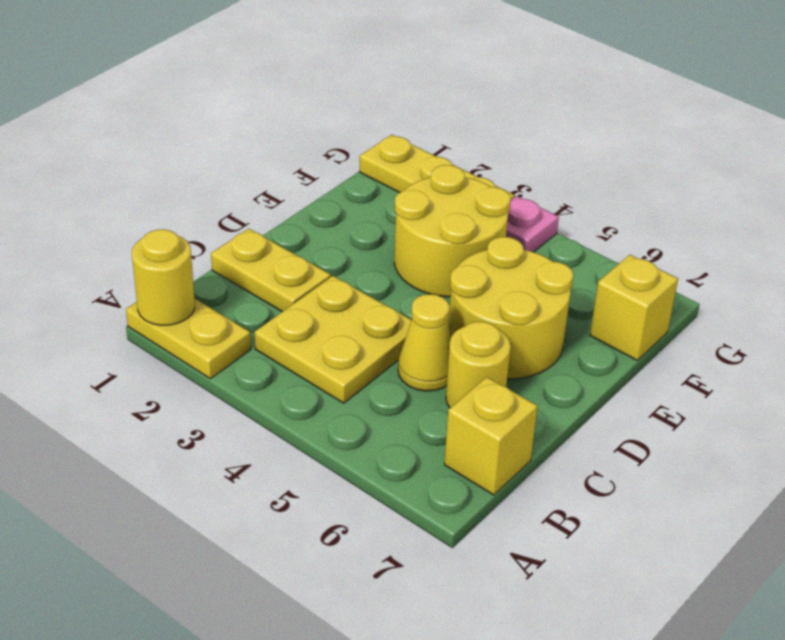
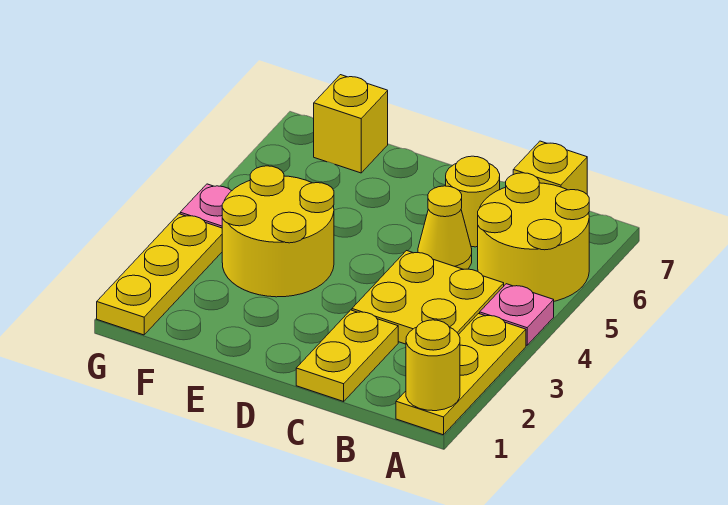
yellow 1x2 plate [126,299,251,379] -> yellow 1x3 plate [396,314,526,435]
none -> pink 1x1 plate [480,284,554,345]
yellow 2x2 round brick [449,237,573,379] -> yellow 2x2 round brick moved to [478,173,589,301]

